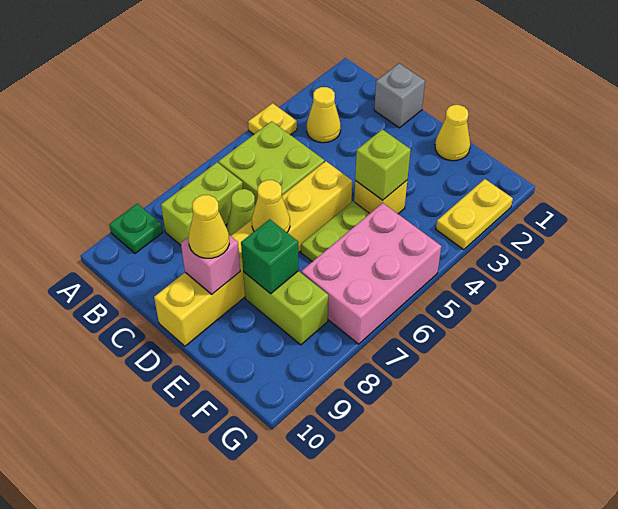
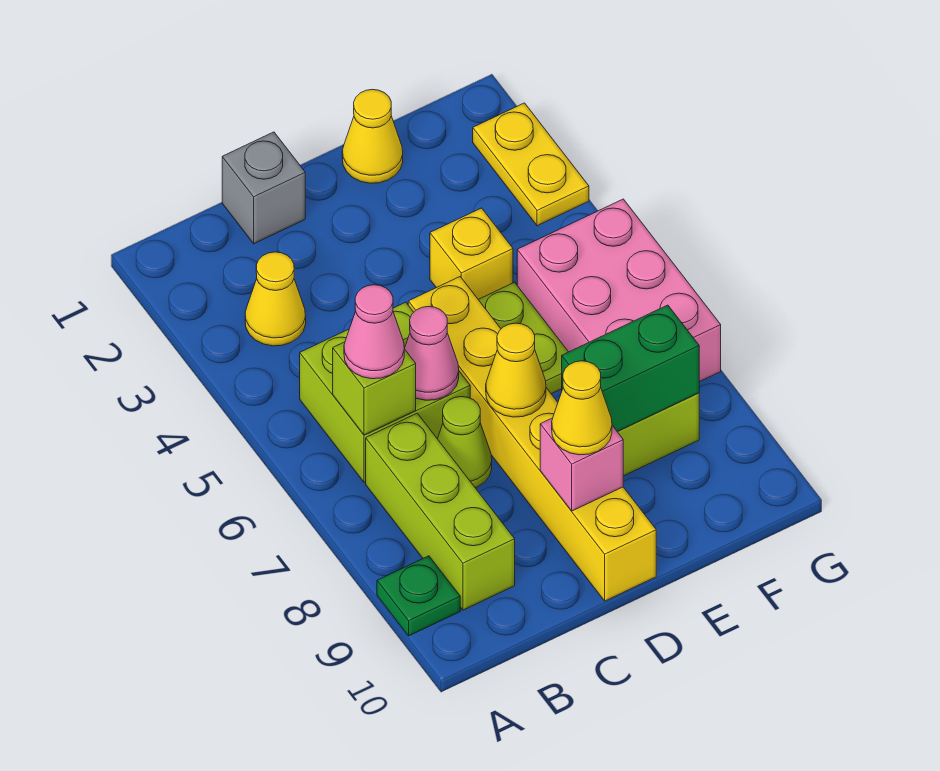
yellow 1x1 plate [248,103,297,135] -> none
none -> pink 1x1 cone [344,285,404,379]
lime 1x2 brick [161,162,243,245] -> lime 1x3 brick [366,413,515,610]
none -> pink 1x1 cone [404,306,459,400]
lime 1x1 brick [355,129,411,200] -> lime 1x1 brick moved to [333,342,416,435]
green 1x1 brick [241,219,299,294] -> green 1x2 brick [562,305,699,431]

